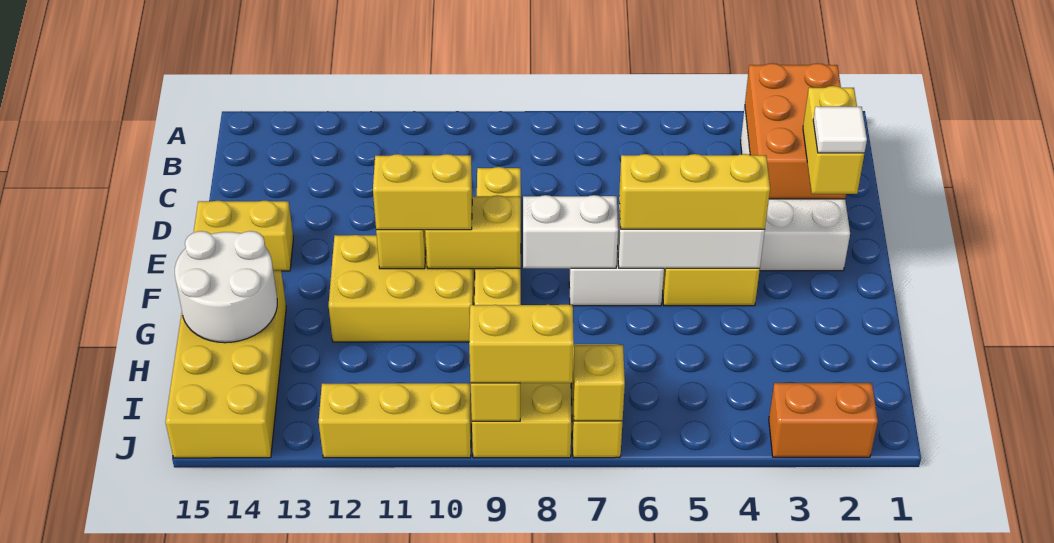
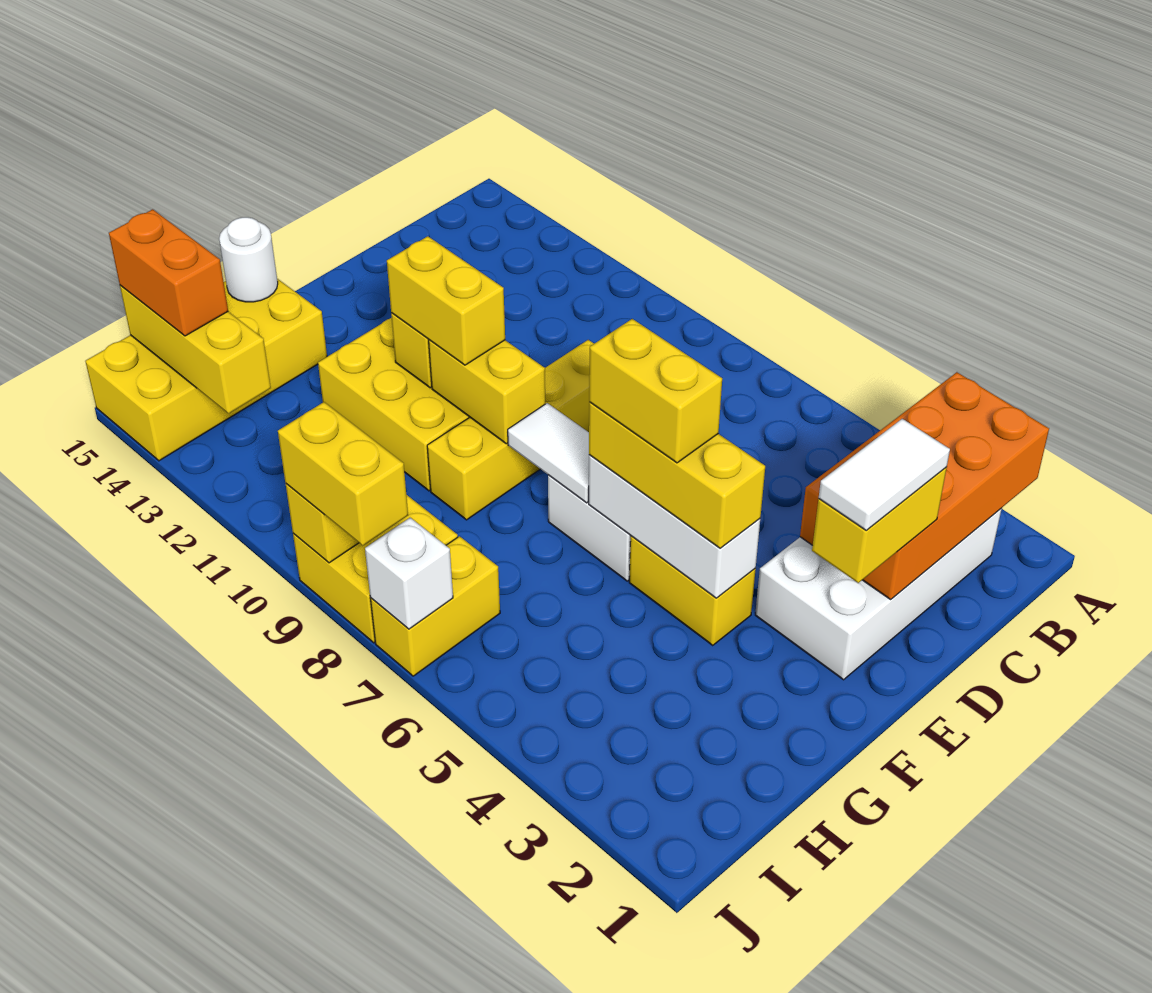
orange 2x3 brick [745,63,846,199] -> orange 2x4 brick [800,372,1049,599]
white 1x1 tile [813,107,867,153] -> white 1x2 tile [819,419,950,531]
yellow 1x2 brick [193,201,293,271] -> yellow 1x2 brick moved to [589,319,722,463]
white 1x2 brick [523,195,618,268] -> white 1x2 tile [508,403,589,503]
white 2x2 round brick [175,231,277,343] -> white 1x1 round brick [219,217,278,302]
orange 1x2 brick [769,383,878,457] -> orange 1x2 brick moved to [109,209,228,336]
yellow 1x1 brick [573,345,625,421] -> white 1x1 brick [365,518,453,629]
yellow 1x3 brick [319,383,471,458] -> yellow 1x3 brick moved to [120,285,271,414]

